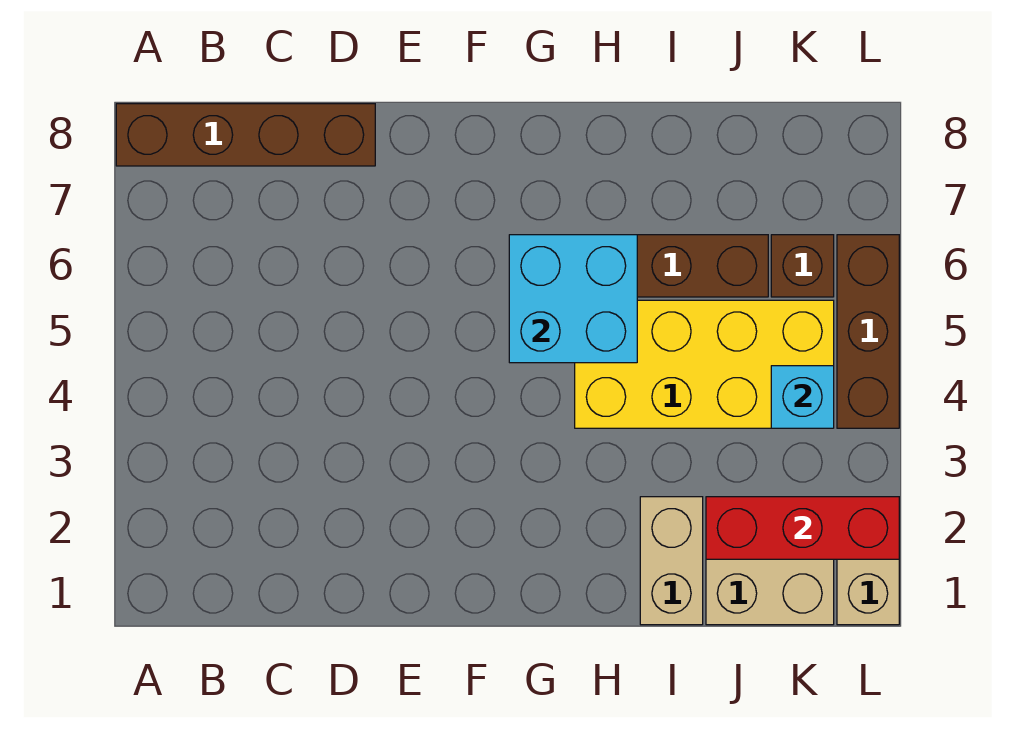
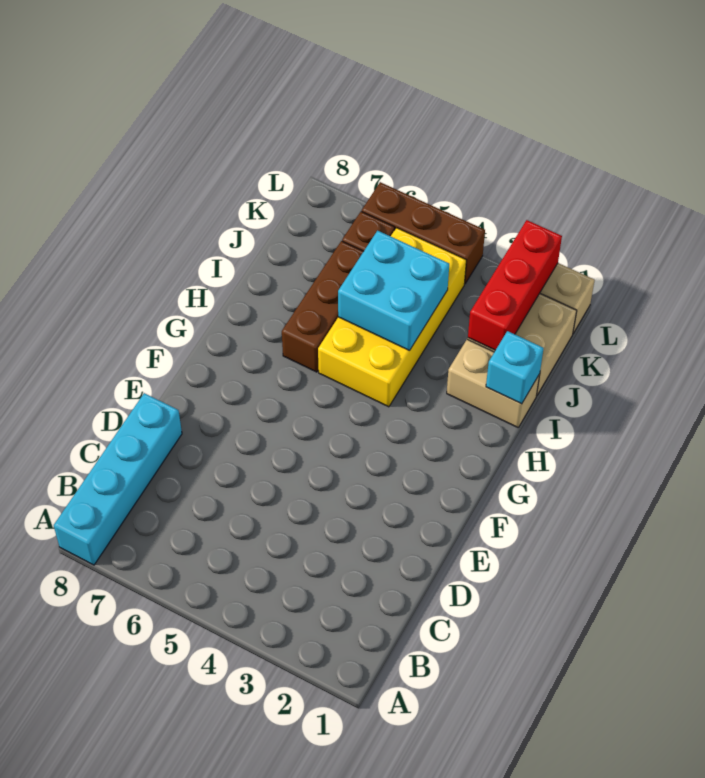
brown 1x4 brick [116,104,375,166] -> cyan 1x4 brick [54,393,182,565]
cyan 2x2 brick [509,235,637,363] -> cyan 2x2 brick moved to [338,231,449,351]
cyan 1x1 brick [771,366,834,428] -> cyan 1x1 brick moved to [486,331,544,404]

